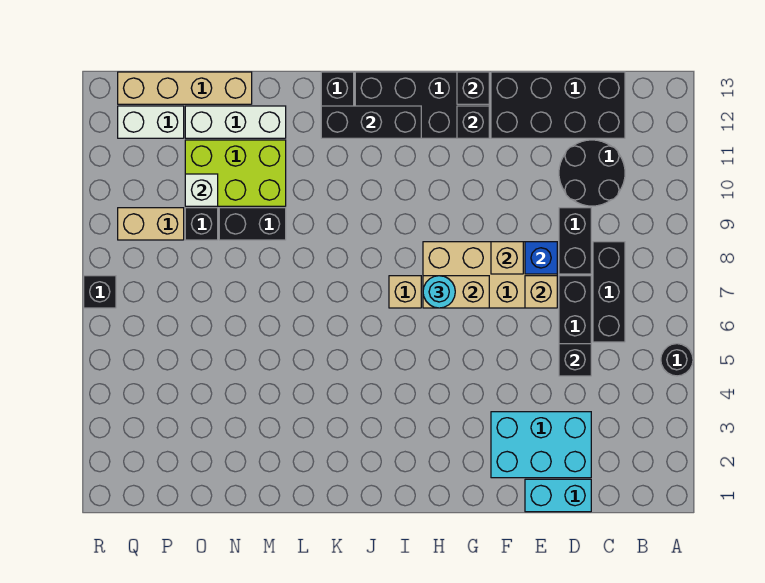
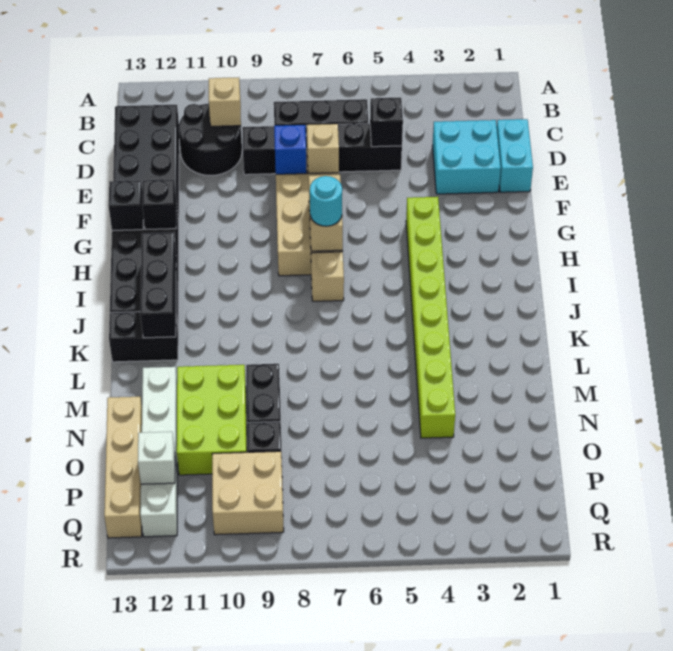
black 1x1 round brick [661,344,693,376] -> none
cyan 2x3 brick [491,412,591,478] -> cyan 2x2 brick [433,120,501,194]
tan 1x1 brick [491,242,523,274] -> tan 1x1 brick moved to [209,78,241,126]
none -> lime 1x8 brick [406,197,455,438]
white 1x1 brick [185,174,218,206] -> white 1x1 brick moved to [138,432,175,484]
tan 1x2 brick [118,208,184,240] -> tan 2x2 brick [212,451,284,535]
black 1x1 brick [84,276,116,308] -> none

